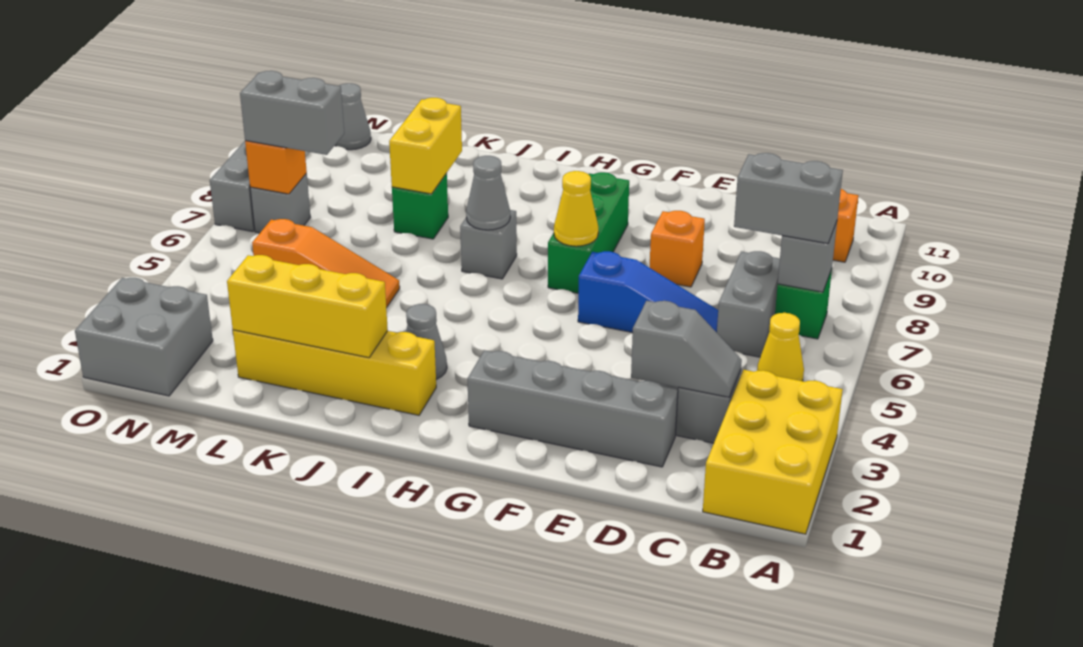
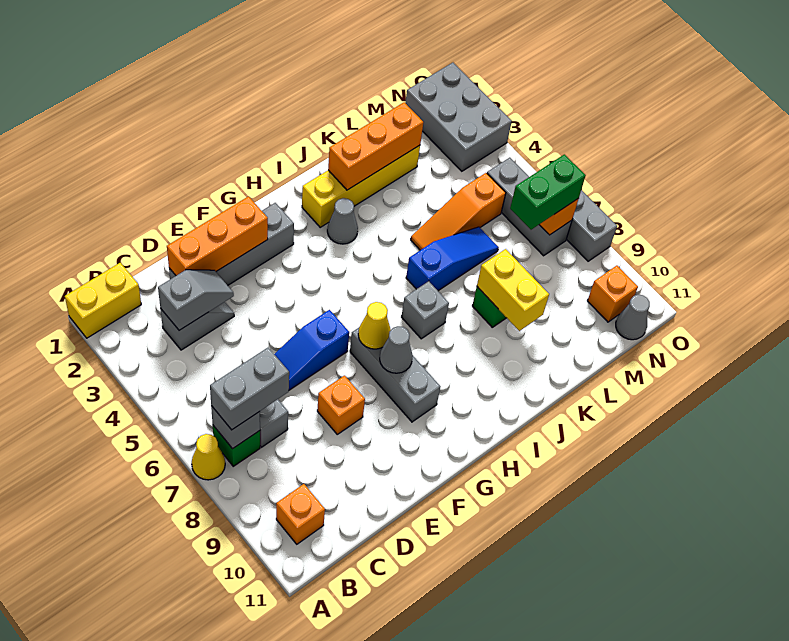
yellow 2x3 brick [703,370,843,534] -> yellow 1x2 brick [65,263,141,338]
yellow 1x1 cone [757,313,804,381] -> yellow 1x1 cone moved to [192,434,225,480]
grey 1x2 slope [631,301,742,397] -> grey 1x2 slope turned to [158,270,234,330]
none -> orange 1x3 brick [167,197,268,276]
green 1x3 brick [548,172,629,293] -> grey 1x3 brick [350,328,440,422]
grey 1x1 cone [466,156,510,230] -> grey 1x1 cone moved to [380,326,413,373]
yellow 1x3 brick [227,255,388,358] -> orange 1x3 brick [328,102,423,190]
none -> blue 1x3 slope [406,227,499,291]
grey 1x2 brick [240,71,344,155] -> green 1x2 brick [510,154,586,230]
grey 2x2 brick [75,278,213,396] -> grey 2x3 brick [405,63,512,171]
grey 1x1 brick [250,174,311,233] -> grey 1x3 brick [487,158,572,256]
none -> orange 1x1 brick [587,266,638,322]

